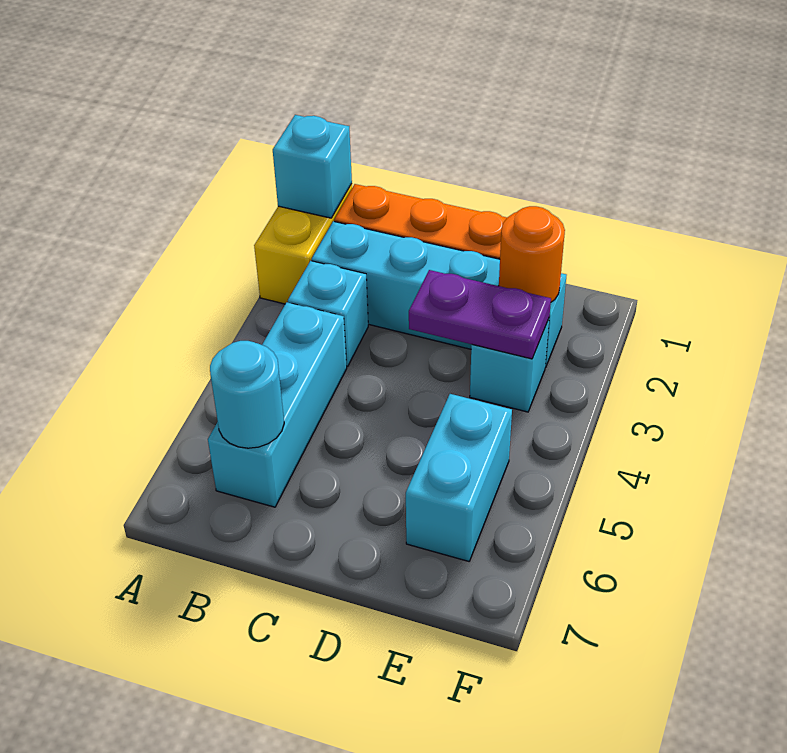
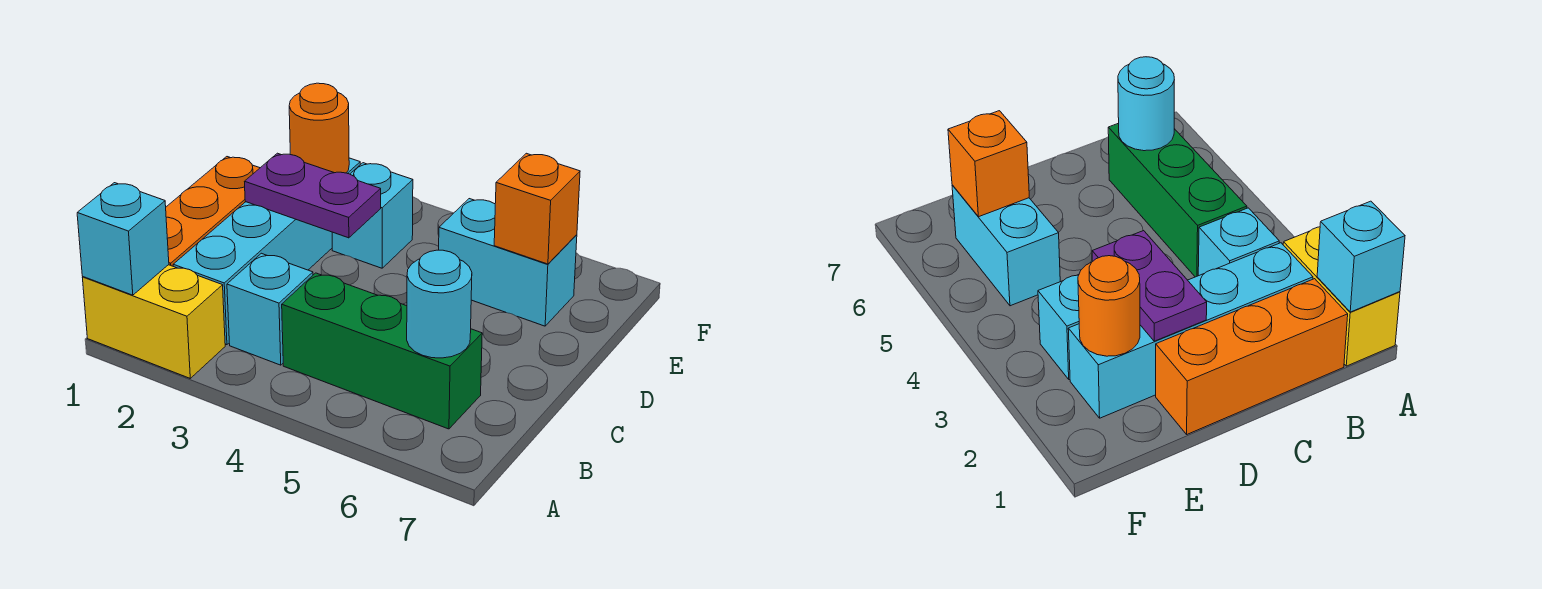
cyan 1x3 brick [208,302,347,507] -> green 1x3 brick [282,273,482,429]
purple 1x2 plate [409,270,551,359] -> purple 1x2 plate turned to [244,153,381,238]
none -> orange 1x1 brick [494,153,580,264]

